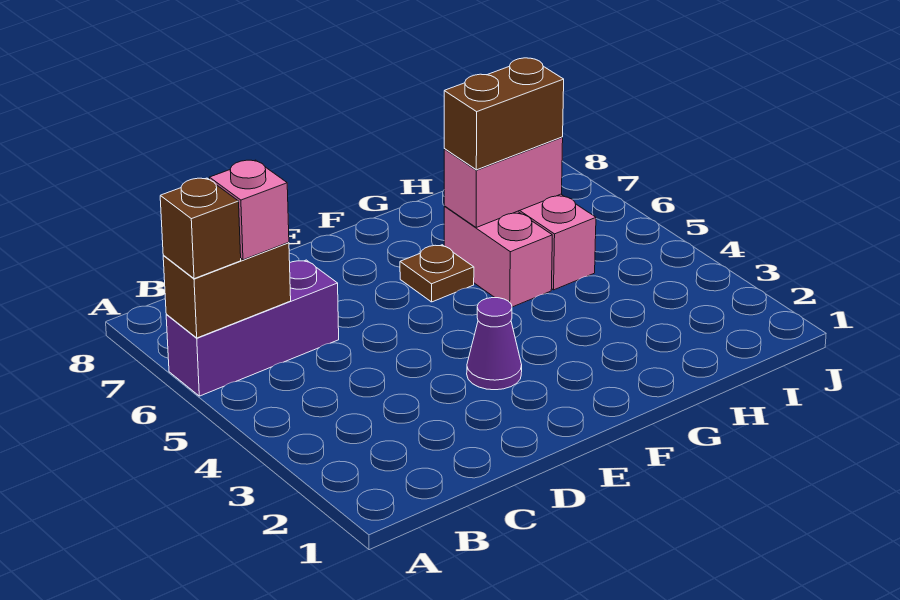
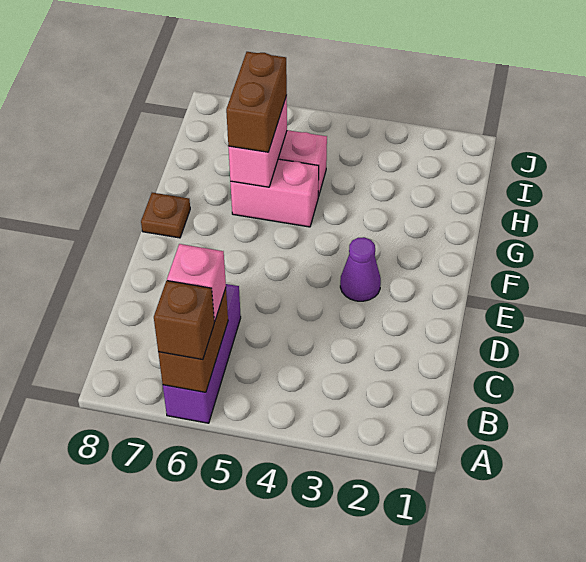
brown 1x1 plate [400,245,474,302] -> brown 1x1 plate moved to [141,193,190,238]

